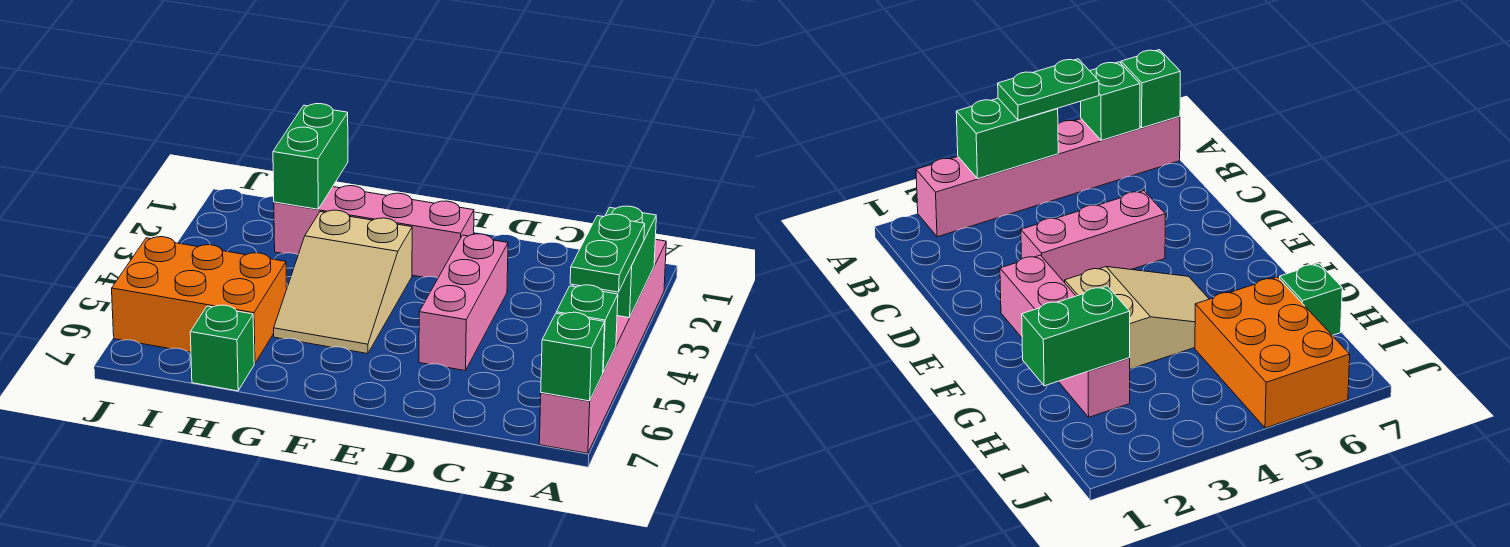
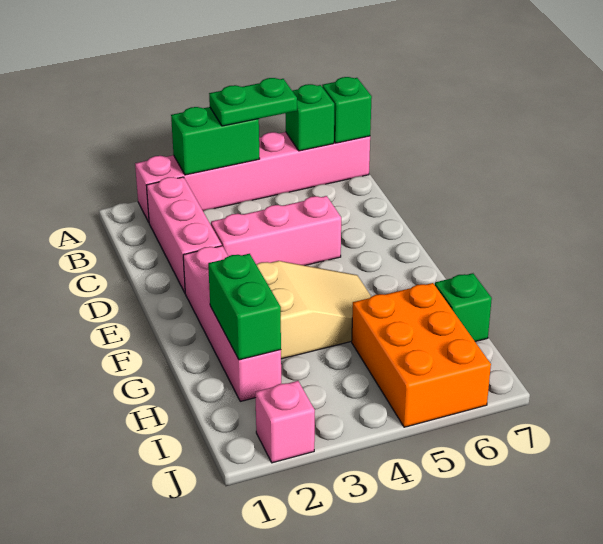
none -> pink 1x3 brick [147,177,222,292]
green 1x2 brick [273,104,348,209] -> green 1x2 brick turned to [208,254,281,360]
none -> pink 1x1 brick [255,381,315,463]

